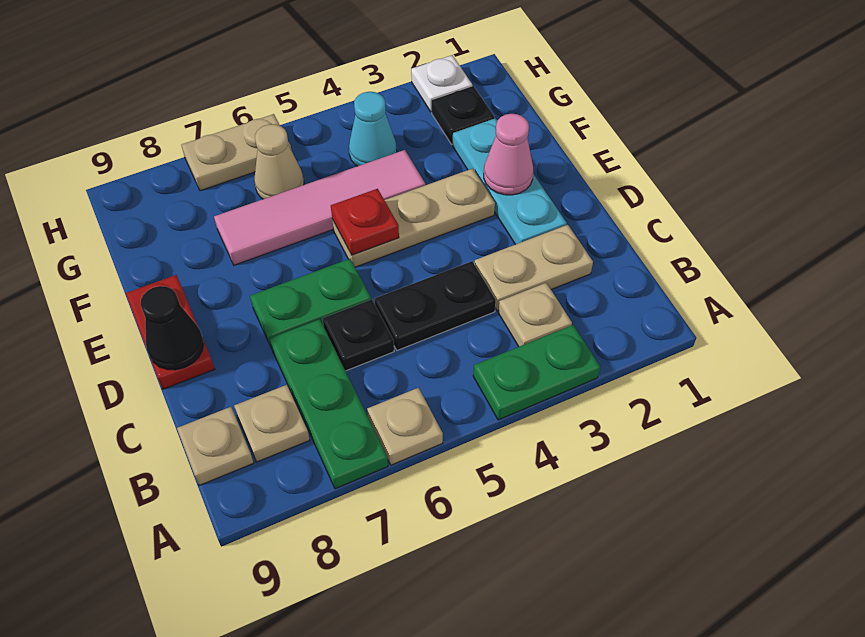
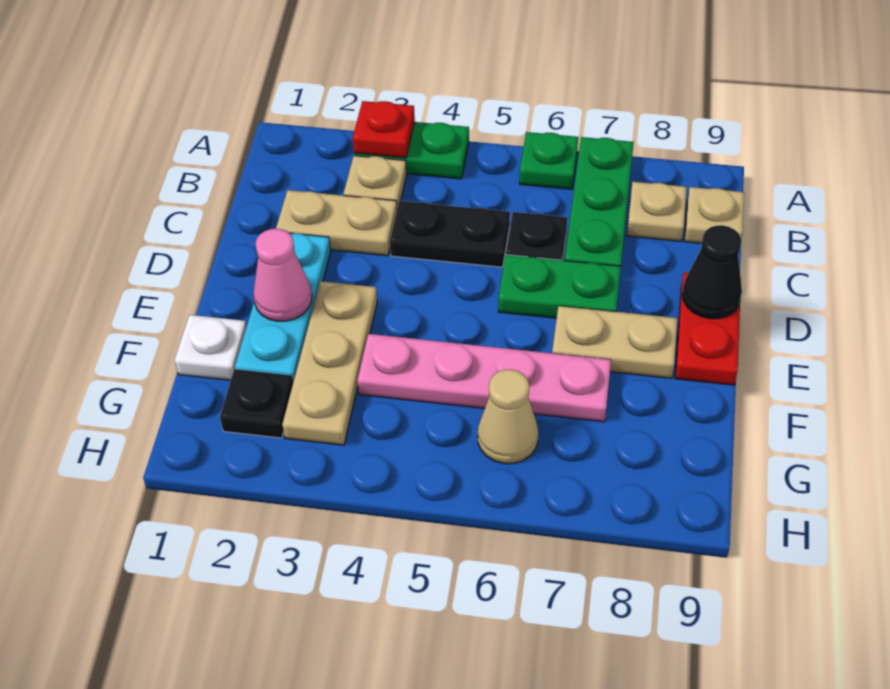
tan 1x1 plate [367,388,443,465] -> green 1x1 plate [519,132,578,189]
tan 1x3 plate [332,168,495,267] -> tan 1x3 plate turned to [282,281,377,445]
red 1x1 plate [331,189,399,255] -> red 1x1 plate moved to [353,101,415,158]
pink 1x4 tile [214,150,425,265] -> pink 1x4 plate [357,334,611,422]
cyan 1x1 cone [349,92,397,166] -> none
white 1x1 plate [411,55,472,112] -> white 1x1 plate moved to [174,315,247,380]
tan 1x2 plate [181,114,291,191] -> tan 1x2 plate moved to [552,306,677,378]

